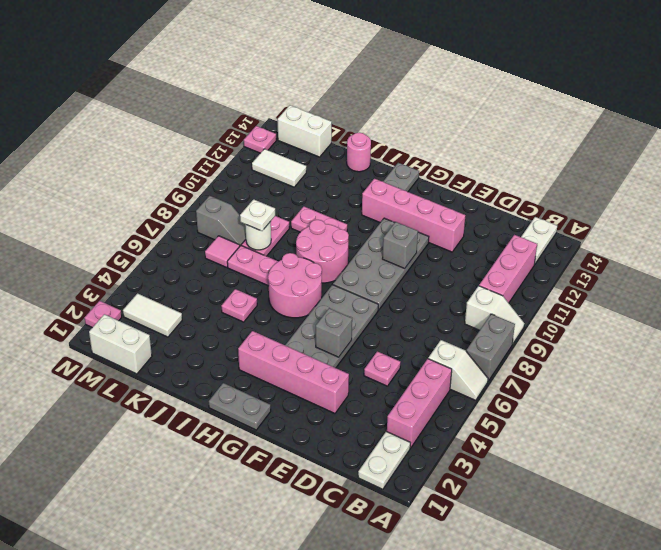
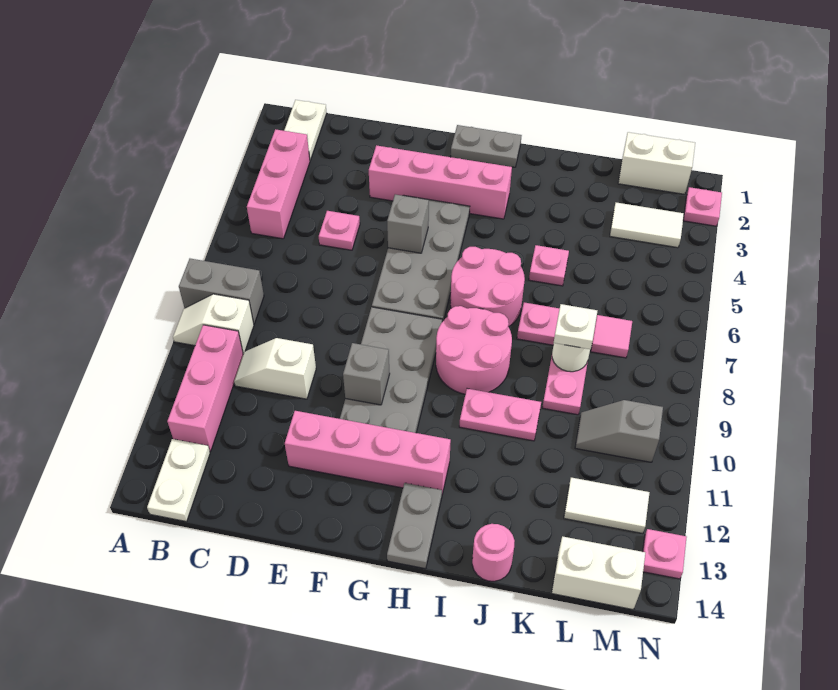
white 1x2 slope [428,340,488,400] -> white 1x2 slope moved to [234,338,316,399]
grey 1x2 brick [466,314,515,381] -> grey 1x2 brick turned to [179,259,264,324]
grey 1x2 slope [196,196,246,246] -> grey 1x2 slope moved to [575,400,663,462]

